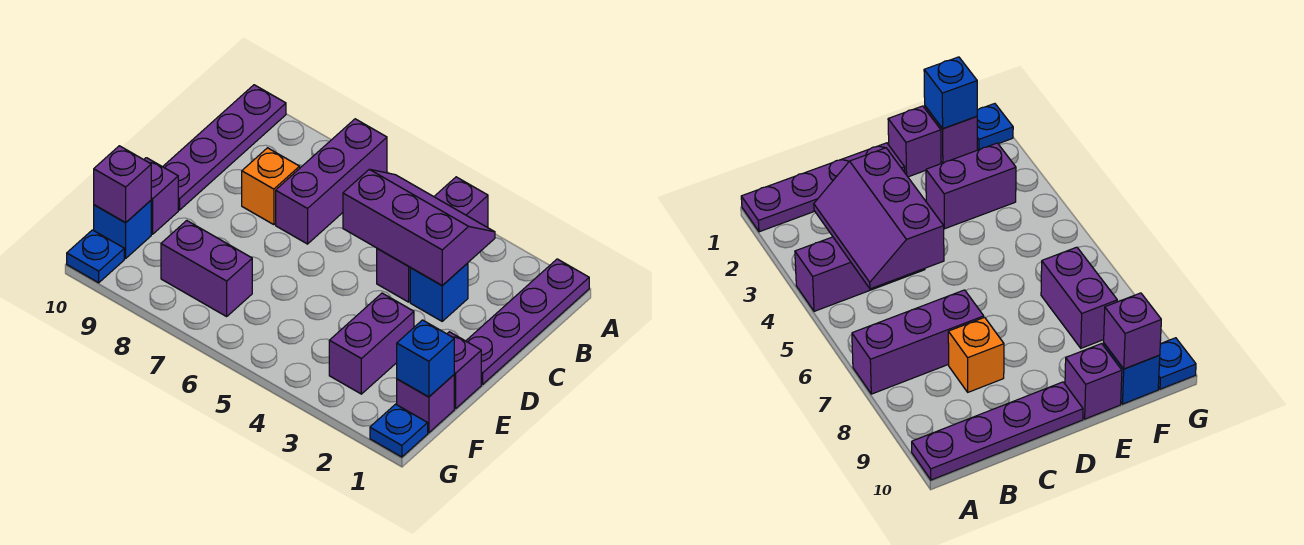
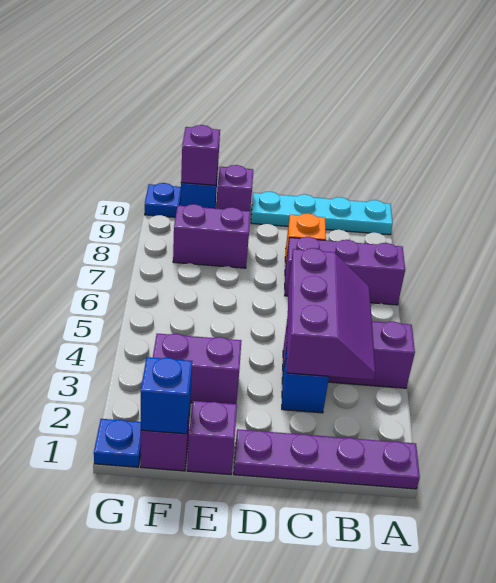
purple 1x4 plate [163,85,286,210] -> cyan 1x4 plate [251,192,393,235]
purple 1x2 brick [161,221,252,317] -> purple 1x2 brick turned to [173,204,251,268]

